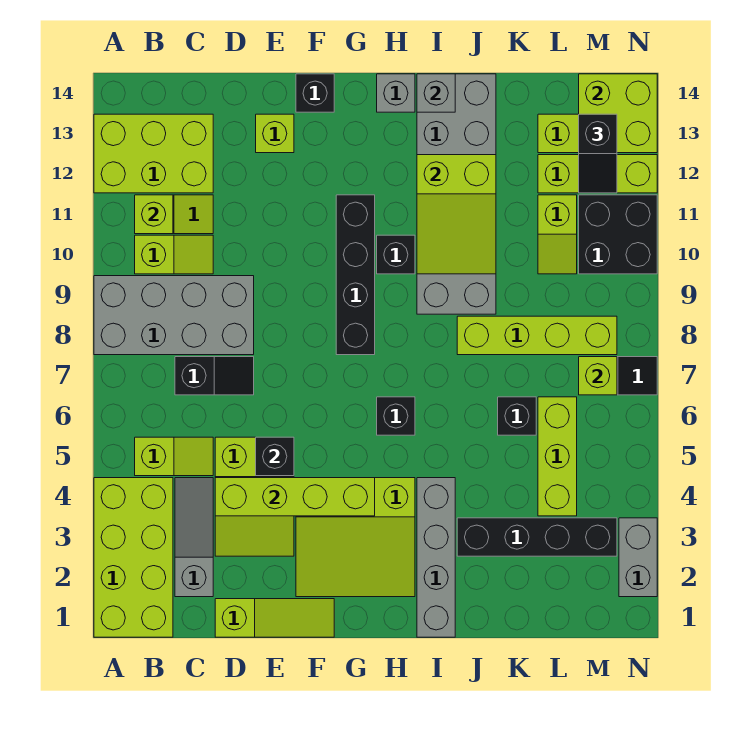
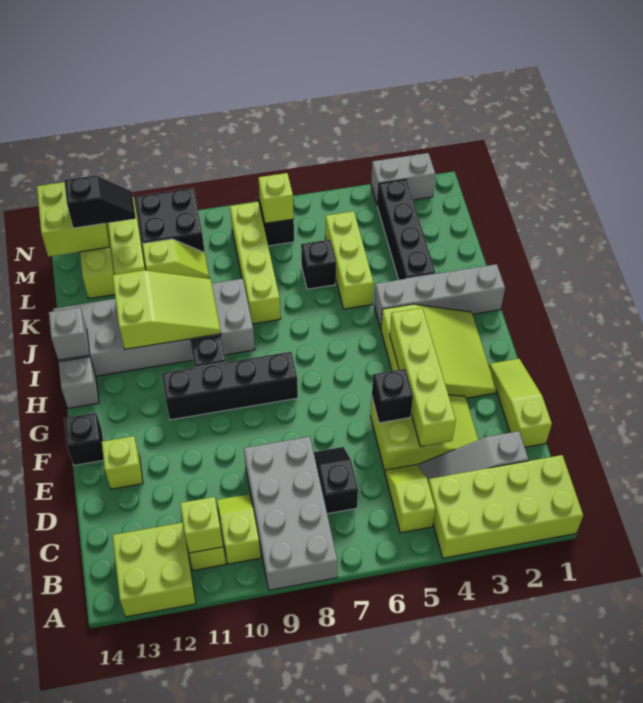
lime 2x3 brick [94,114,213,193] -> lime 2x2 brick [112,523,196,617]
black 1x1 brick [377,397,415,435] -> none
lime 1x3 brick [538,397,577,516] -> lime 1x3 brick turned to [325,211,374,309]

